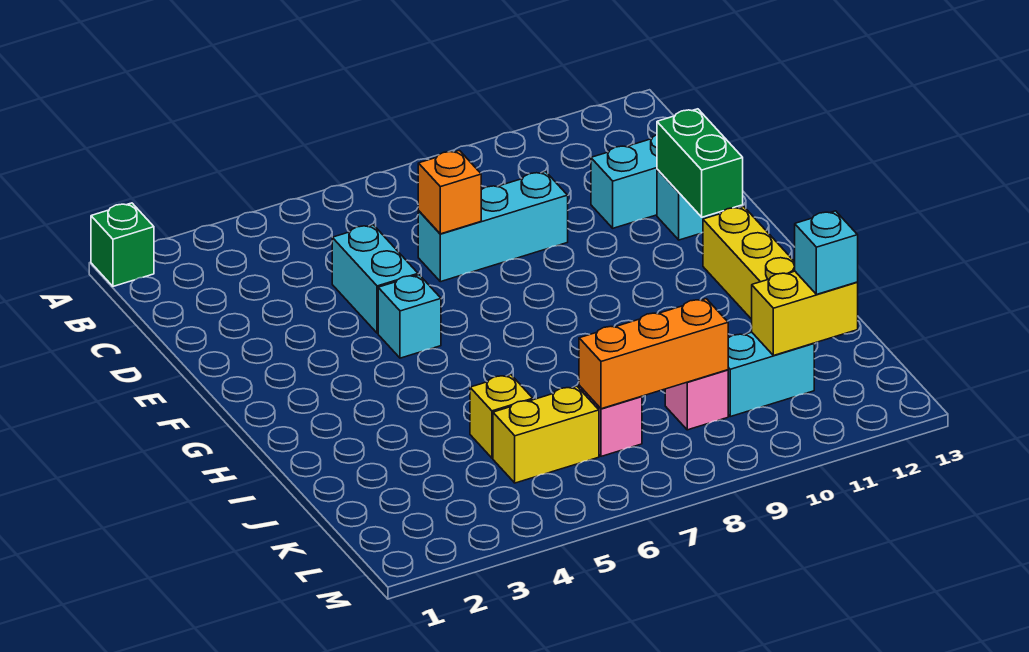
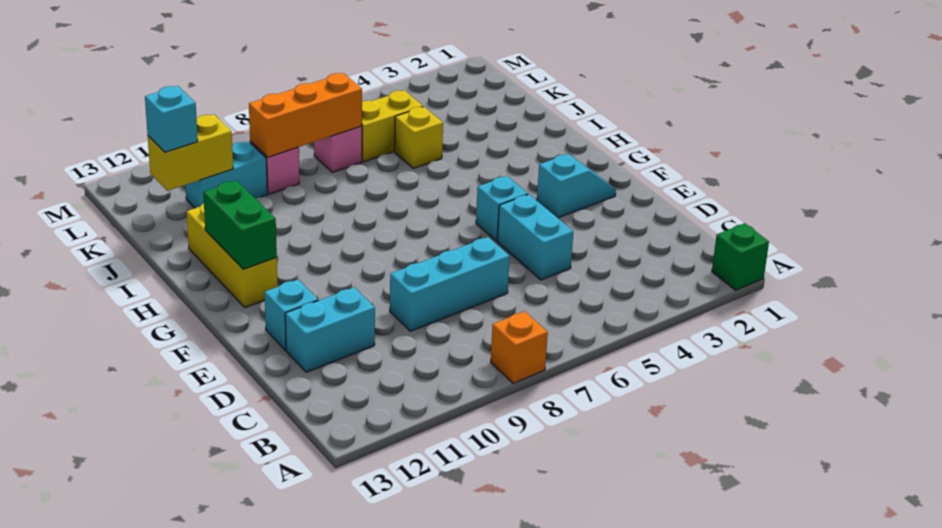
orange 1x1 brick [418,150,481,234] -> orange 1x1 brick moved to [491,311,548,383]
green 1x2 brick [657,109,743,217] -> green 1x2 brick moved to [203,180,277,269]
none -> cyan 1x2 slope [537,154,616,218]

